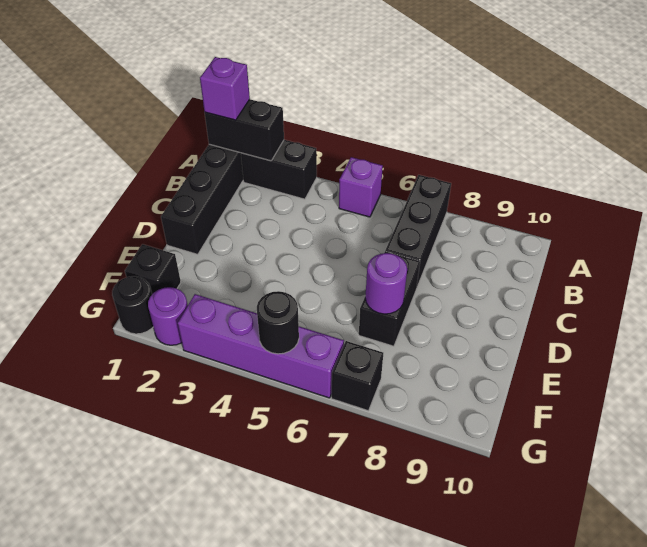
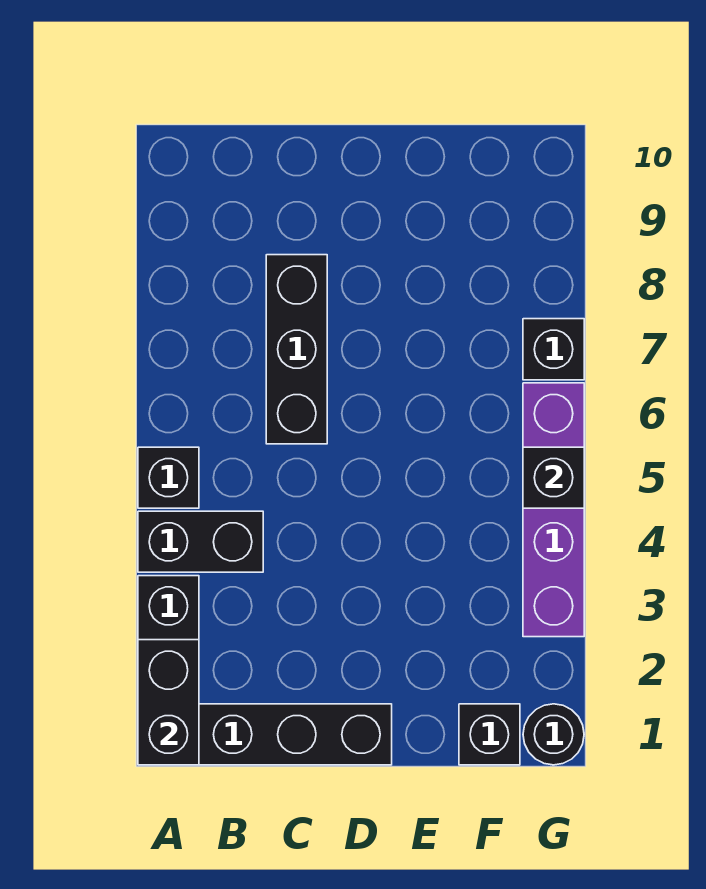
purple 1x1 brick [200,57,250,120] -> none
purple 1x1 brick [339,157,383,217] -> black 1x1 brick [138,447,199,508]
black 1x3 brick [385,175,451,287] -> black 1x3 brick turned to [266,255,327,444]
black 1x2 brick [359,252,420,346] -> black 1x2 brick moved to [138,511,263,572]
purple 1x1 round brick [365,253,407,314] -> none
purple 1x1 round brick [148,287,188,345] -> none
black 1x1 round brick [257,291,299,354] -> black 1x1 brick [523,447,584,508]

